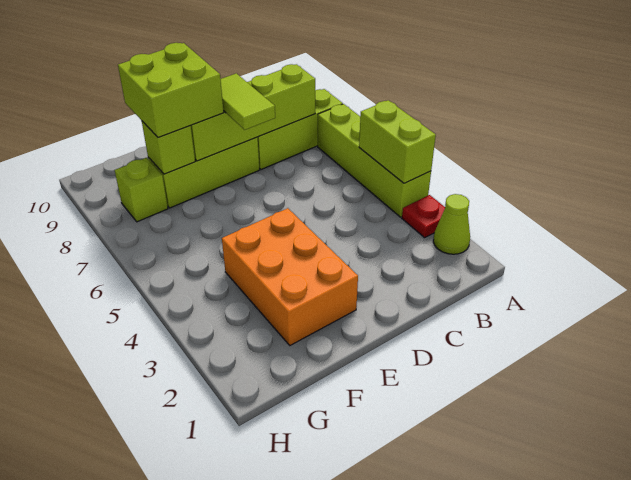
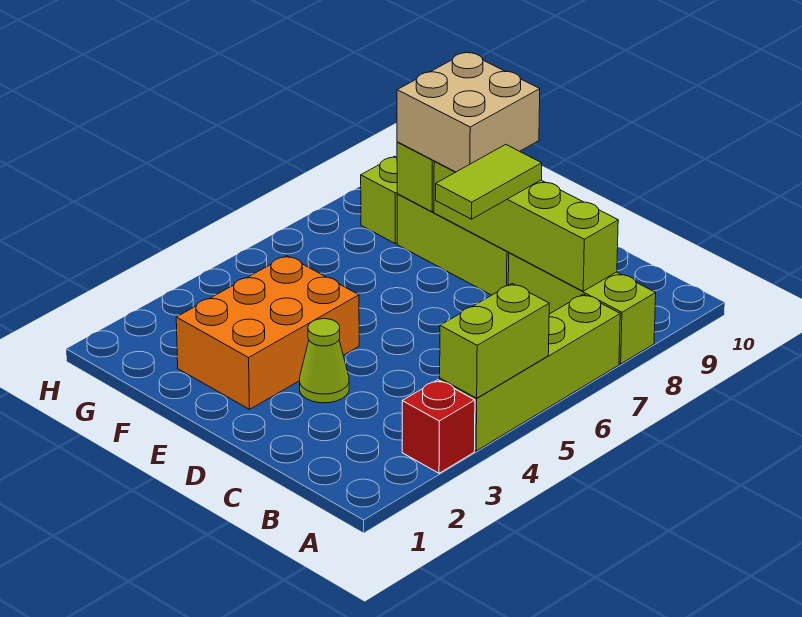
lime 1x1 cone [433,194,470,254] -> lime 1x1 cone moved to [300,319,349,403]
red 1x1 plate [402,195,445,238] -> red 1x1 brick [402,380,475,473]
lime 2x2 brick [118,43,224,137] -> tan 2x2 brick [397,52,540,172]

